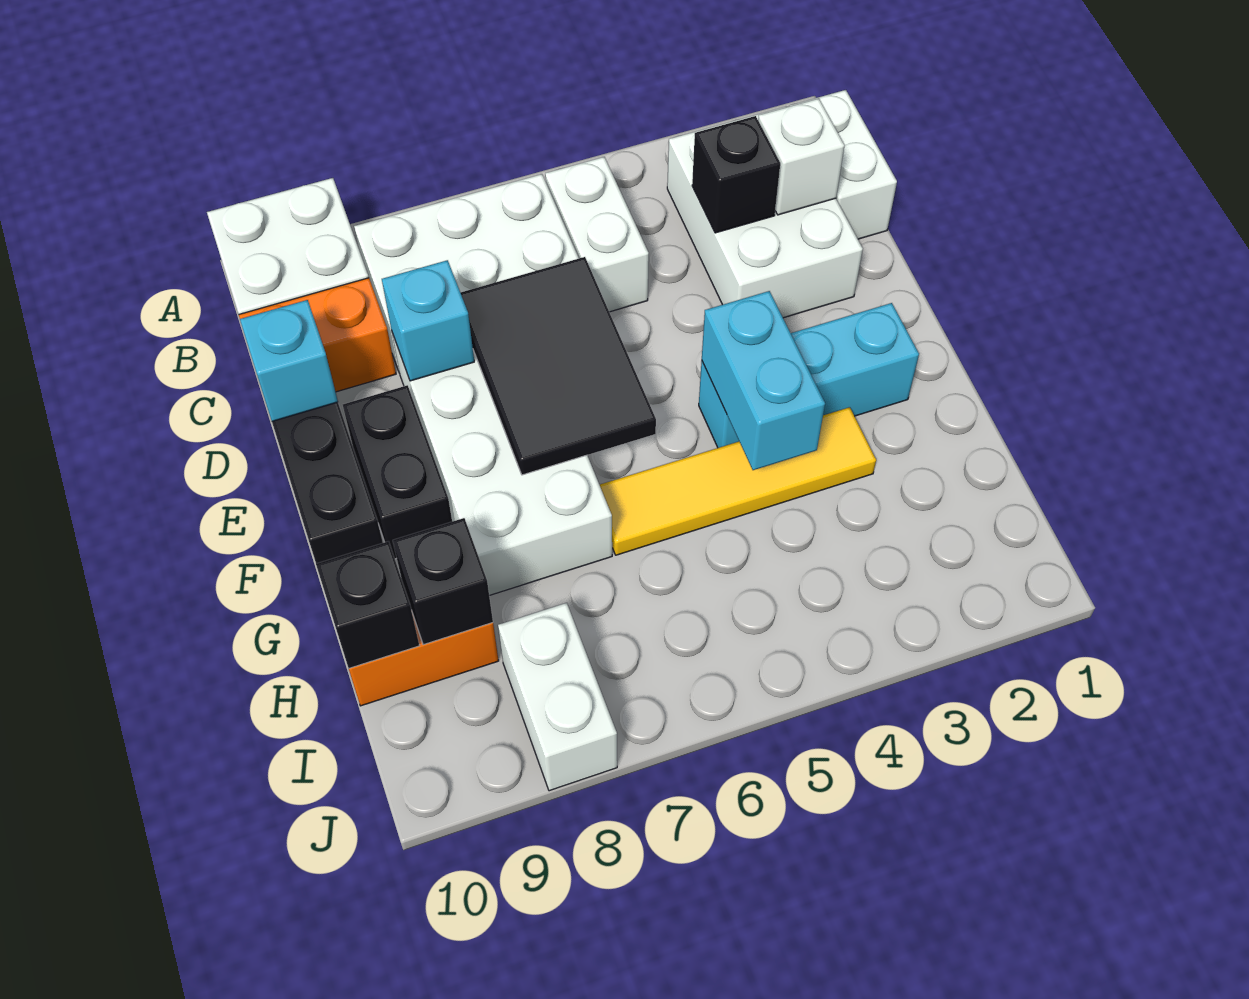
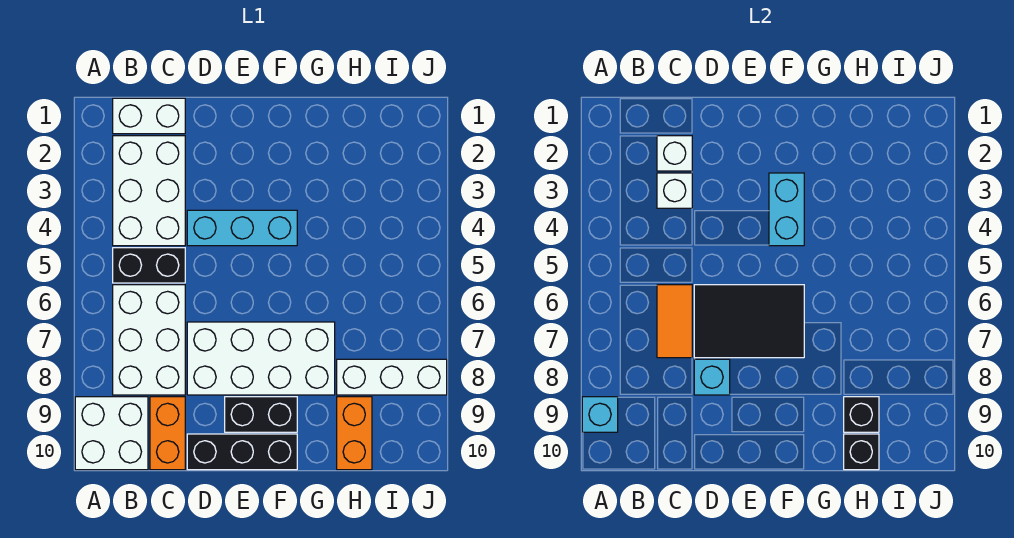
white 2x3 brick [667,106,863,318] -> white 2x3 brick turned to [113,136,185,246]
white 1x2 brick [545,157,649,312] -> black 1x2 brick [113,248,185,283]
black 1x1 brick [692,116,780,233] -> white 1x1 brick [657,173,692,208]
none -> orange 1x2 tile [657,285,692,358]
cyan 1x1 brick [240,300,338,421] -> cyan 1x1 brick moved to [582,397,618,432]
cyan 1x3 brick [699,303,919,448] -> cyan 1x3 brick turned to [187,210,297,246]
cyan 1x2 brick [702,291,825,470] -> cyan 1x2 brick turned to [769,173,804,246]
yellow 1x4 tile [600,407,876,555] -> none
white 1x2 brick [498,603,617,791] -> white 1x3 brick [337,359,447,395]

